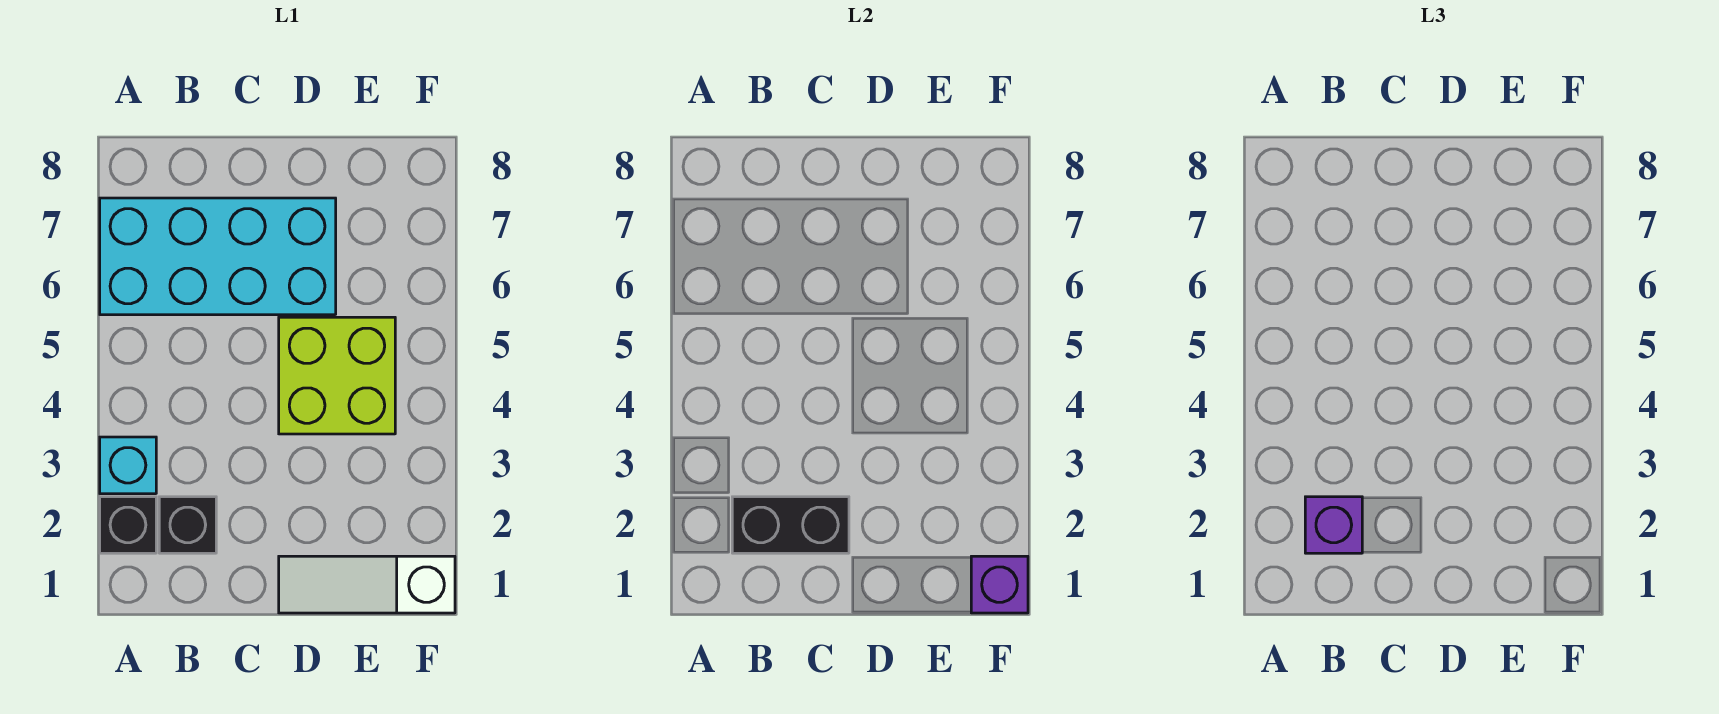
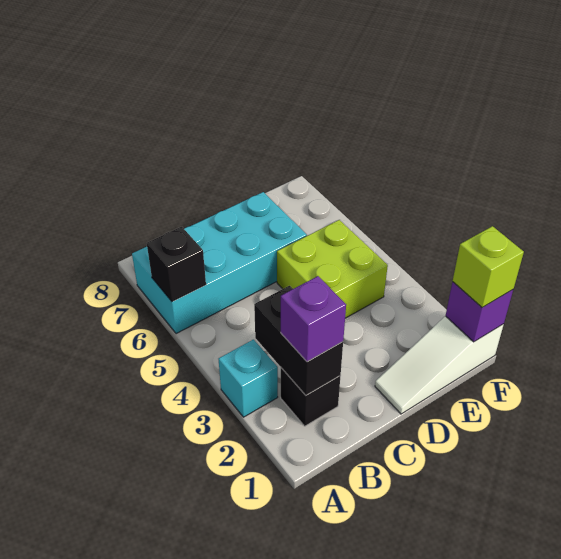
black 1x1 brick [100,497,156,553] -> black 1x1 brick moved to [147,227,206,302]
black 1x2 brick [732,497,849,553] -> black 1x2 brick turned to [254,286,343,395]
none -> lime 1x1 brick [453,226,524,307]

